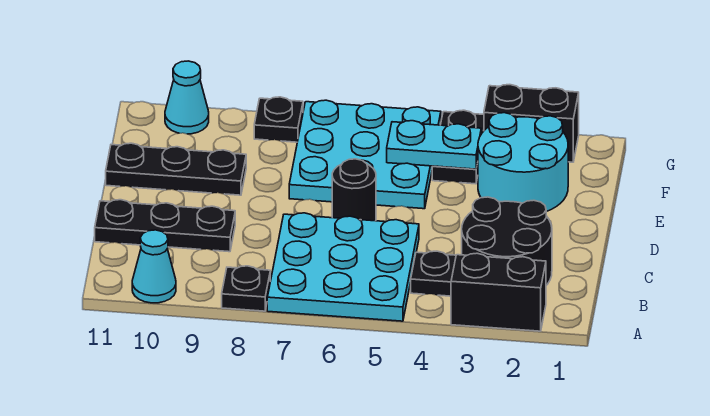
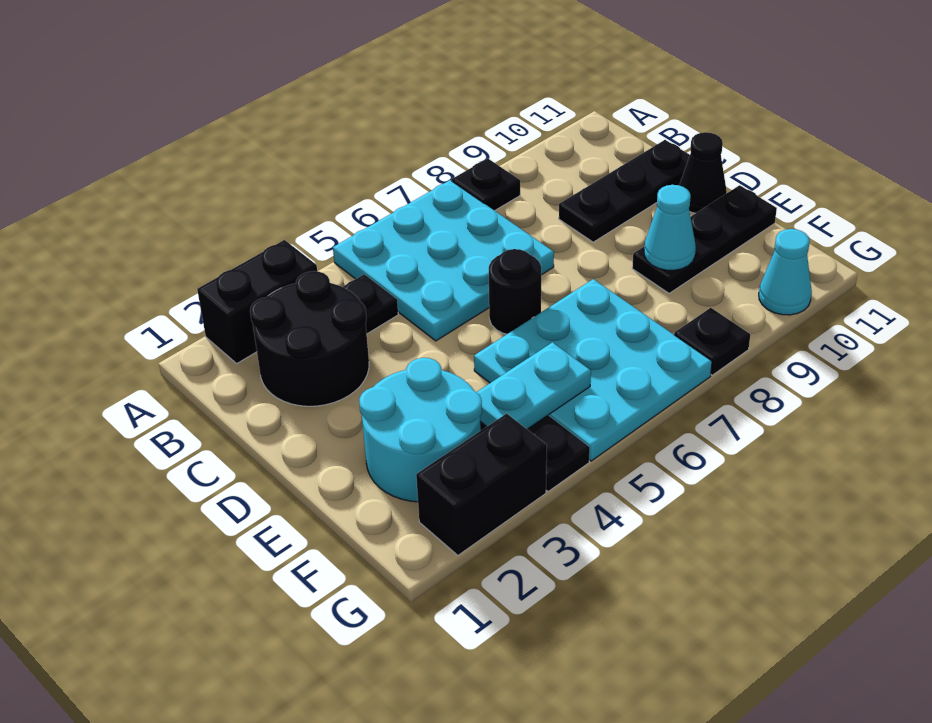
cyan 1x1 cone [132,230,176,303] -> cyan 1x1 cone moved to [644,185,696,270]
none -> black 1x1 cone [679,132,727,213]

